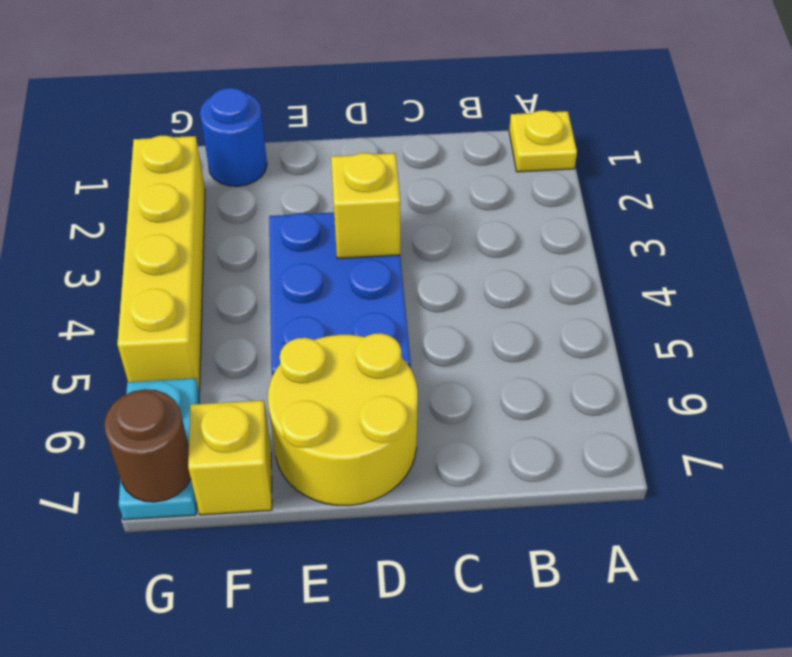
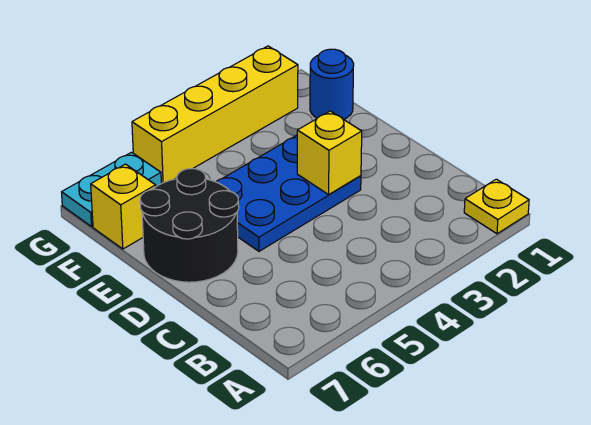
yellow 2x2 round brick [268,333,418,505] -> black 2x2 round brick [140,169,239,282]
brown 1x1 round brick [104,389,191,502] -> none

